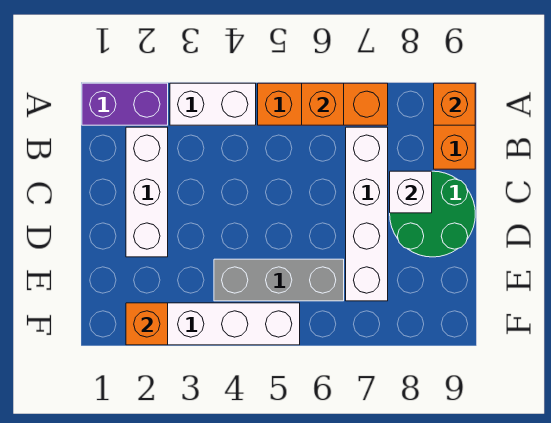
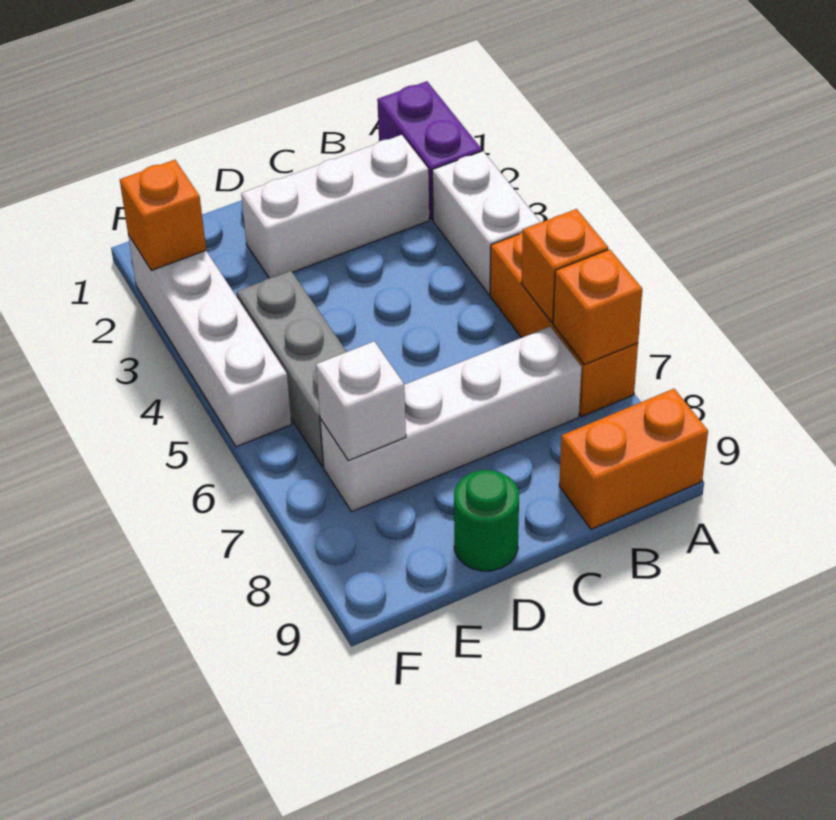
orange 1x1 brick [434,83,475,125] -> orange 1x1 brick moved to [553,249,642,365]
green 2x2 round brick [390,171,475,257] -> green 1x1 round brick [454,470,519,571]
white 1x1 brick [390,171,432,213] -> white 1x1 brick moved to [316,341,406,461]

